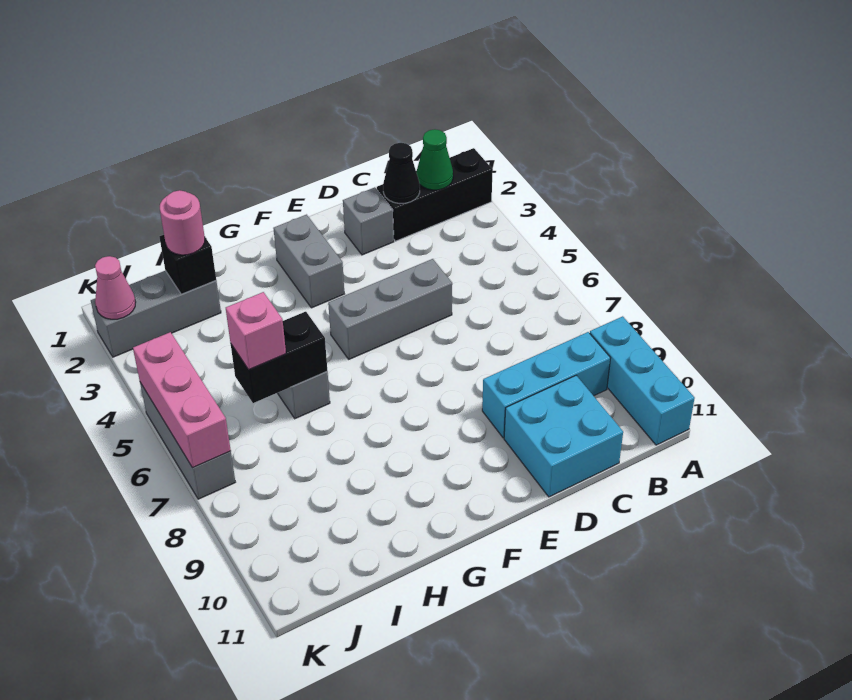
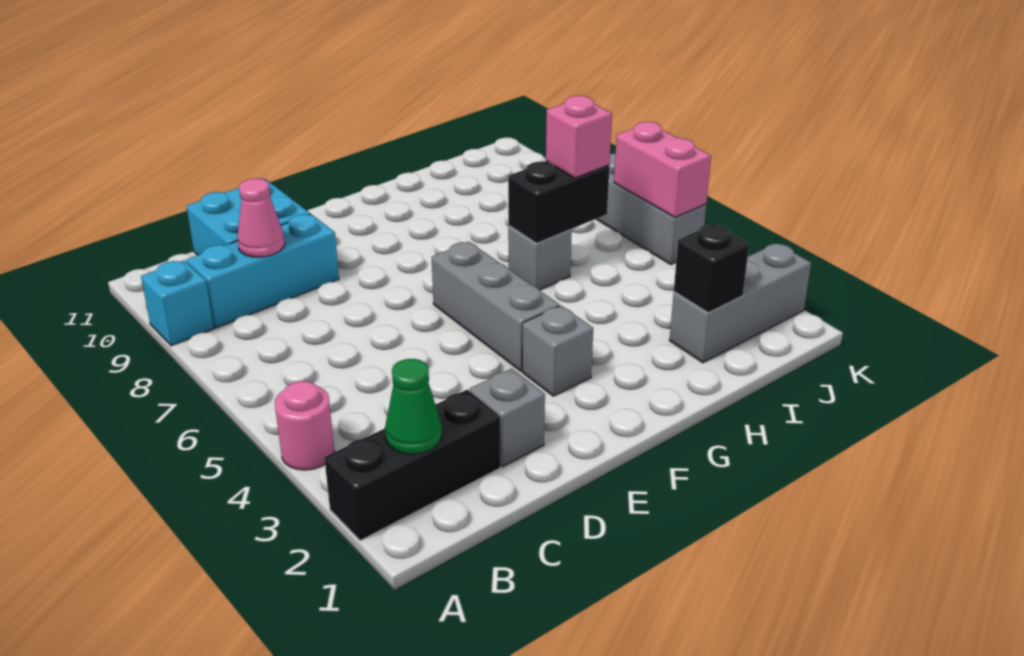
cyan 1x3 brick [590,316,695,445] -> cyan 1x1 brick [141,260,214,346]
black 1x1 cone [383,143,420,204] -> none
grey 1x3 brick [328,259,452,359] -> grey 1x3 brick turned to [432,242,559,371]
grey 1x2 brick [273,215,344,308] -> grey 1x1 brick [522,306,593,396]
pink 1x1 round brick [160,190,205,255] -> pink 1x1 round brick moved to [275,381,334,470]
pink 1x1 cone [95,256,136,319] -> pink 1x1 cone moved to [237,179,285,257]
pink 1x3 brick [133,332,231,468] -> pink 1x2 brick [614,122,711,217]

